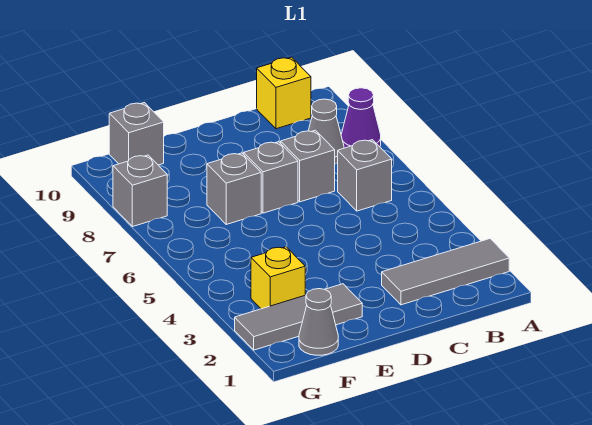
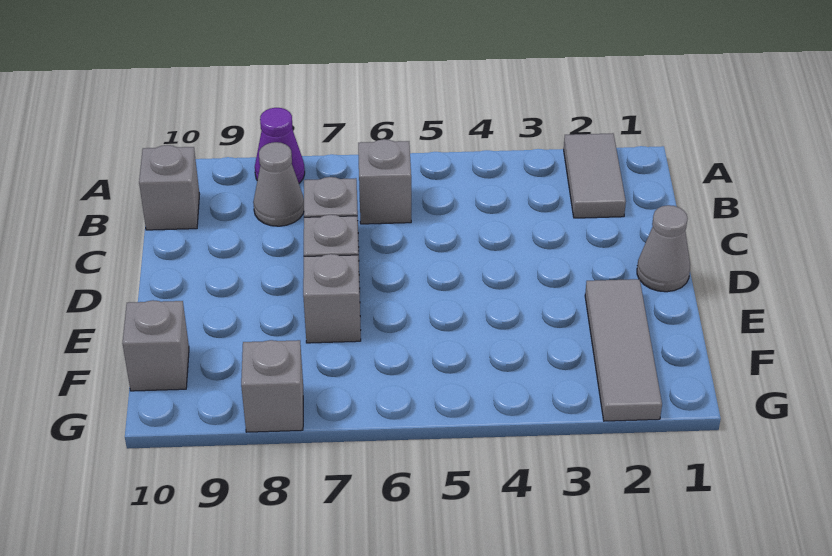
grey 1x3 tile [382,239,509,305] -> grey 1x2 tile [564,133,626,218]
yellow 1x1 brick [257,57,311,129] -> grey 1x1 brick [139,145,200,230]
grey 1x1 cone [299,289,338,355] -> grey 1x1 cone moved to [637,205,690,292]
yellow 1x1 brick [251,247,305,309] -> none

